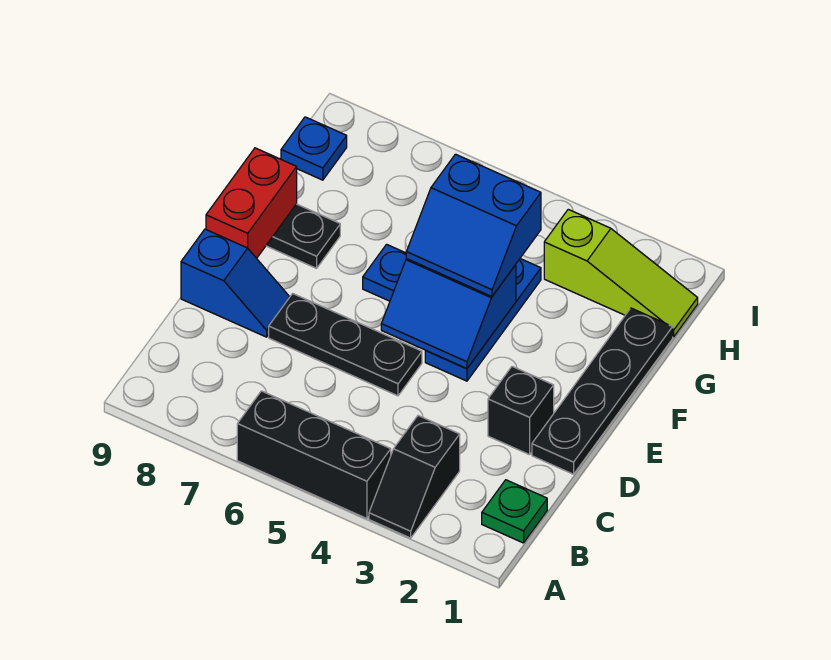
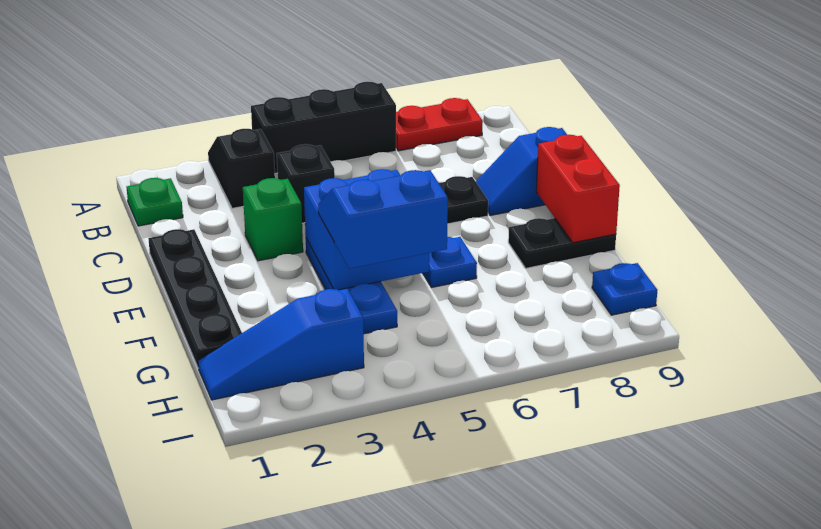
none -> red 1x2 plate [396,98,483,151]
black 1x1 brick [488,367,554,455] -> black 1x1 brick moved to [277,144,335,223]
none -> green 1x1 brick [243,178,303,261]
blue 2x2 slope [381,259,516,369] -> blue 2x2 brick [304,169,429,290]
lime 1x3 slope [544,209,698,337] -> blue 1x3 slope [198,289,364,400]

